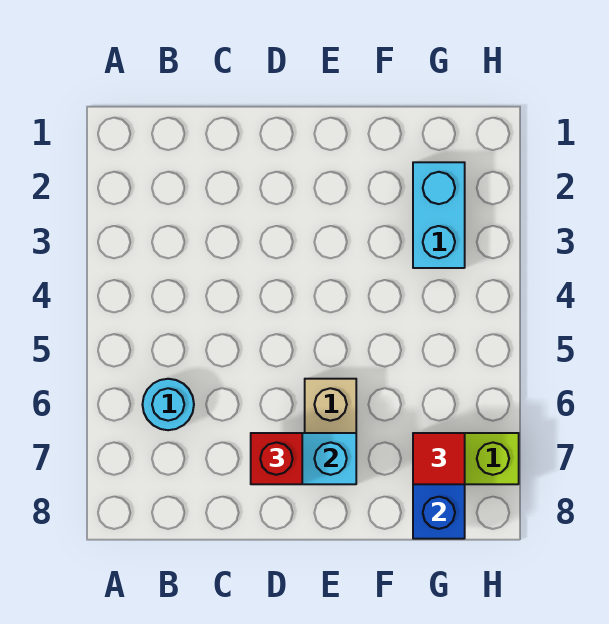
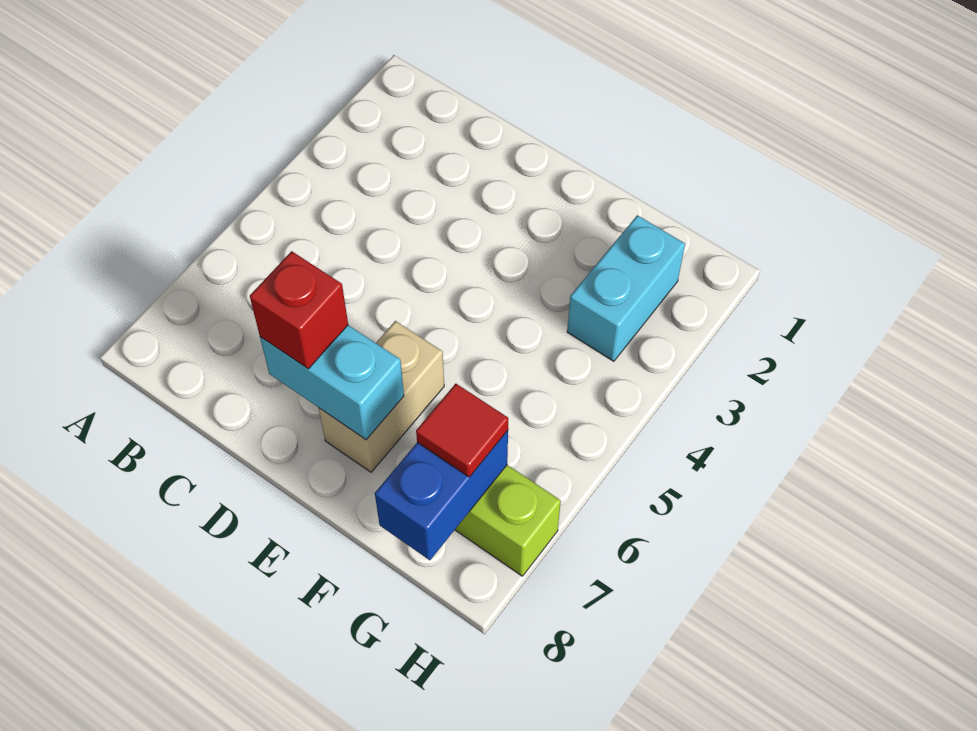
cyan 1x1 round brick [142,379,194,430] -> none

